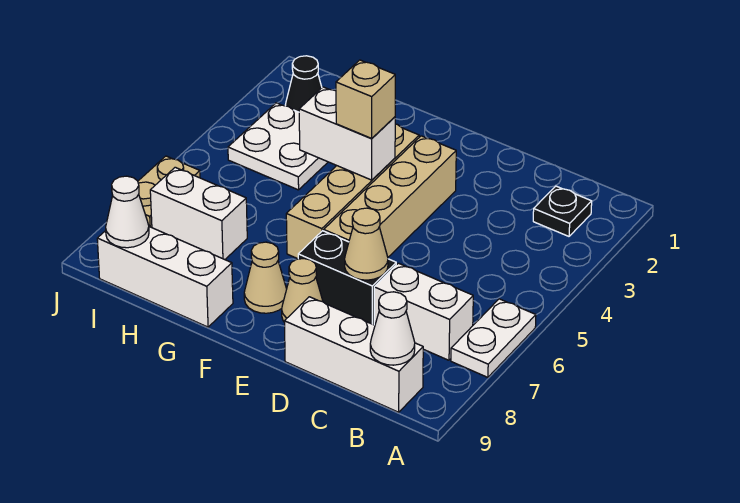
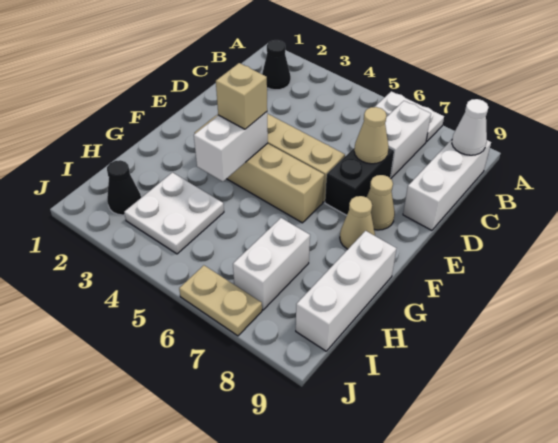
black 1x1 plate [533,186,592,236] -> black 1x1 cone [262,40,291,90]
white 1x1 cone [106,176,149,248] -> none

